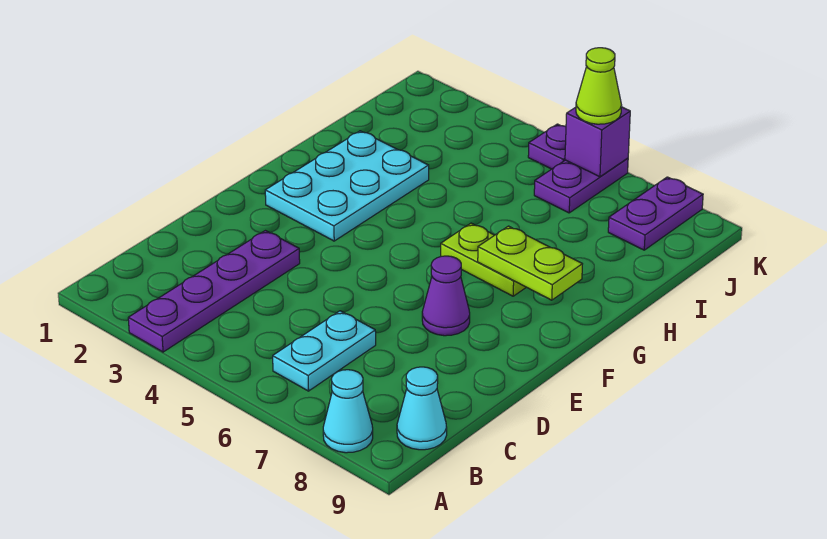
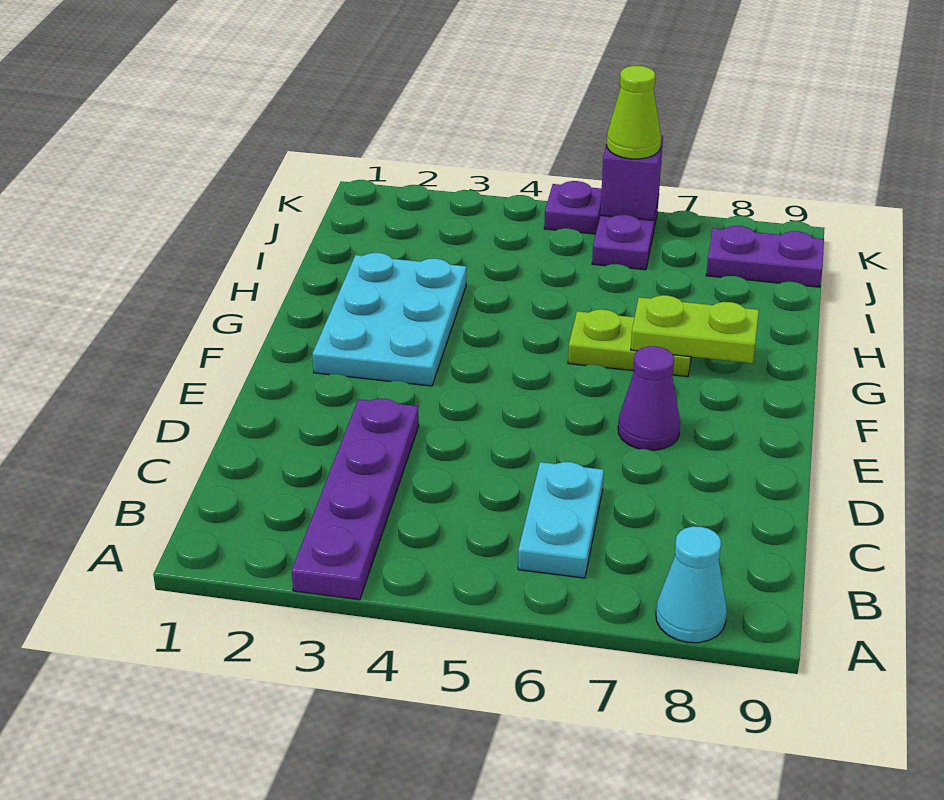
cyan 1x1 cone [397,367,447,450] -> none
purple 1x2 plate [608,177,703,250] -> purple 1x2 plate turned to [706,226,824,287]

